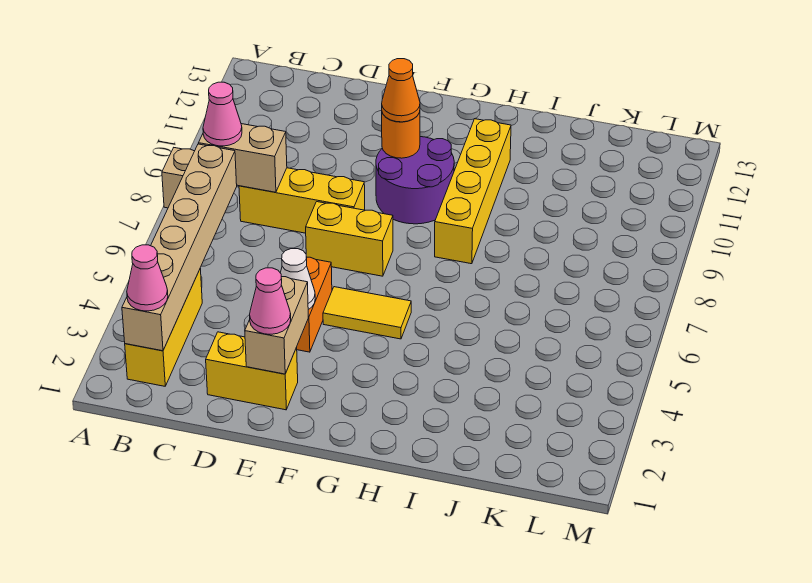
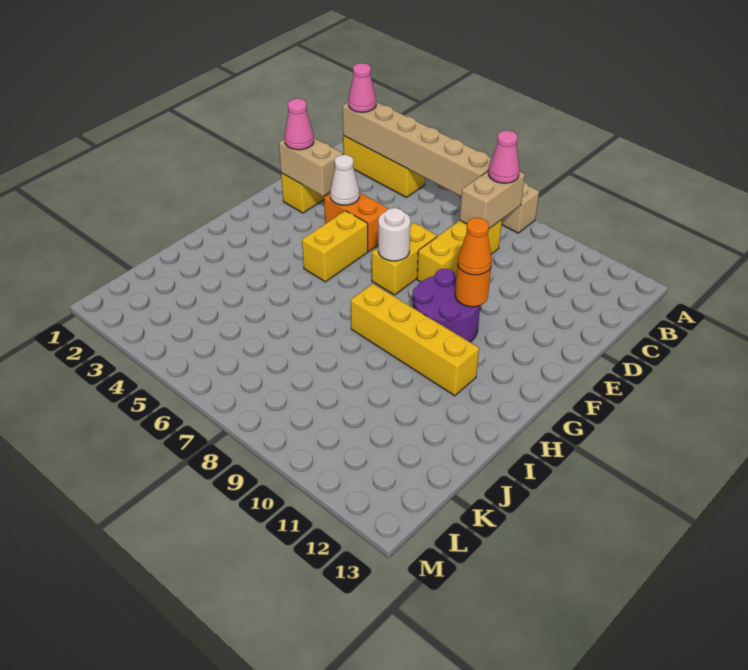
yellow 1x2 tile [323,287,411,339] -> yellow 1x2 brick [302,211,368,282]
none -> white 1x1 round brick [378,208,410,261]

